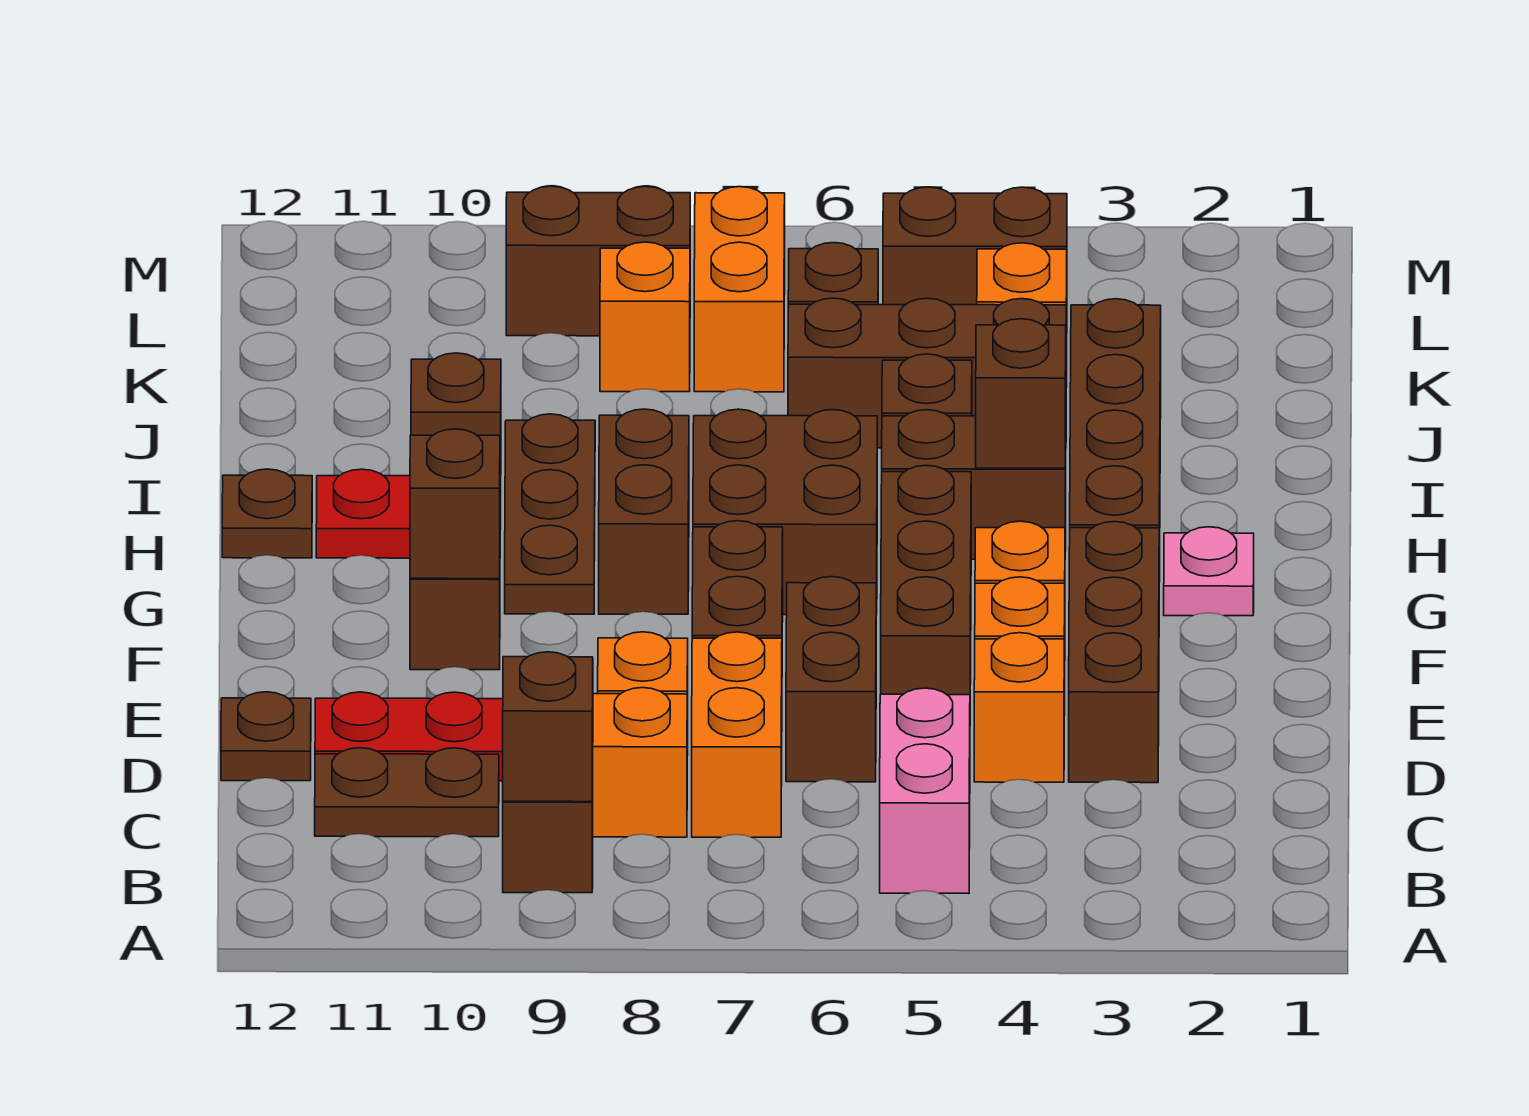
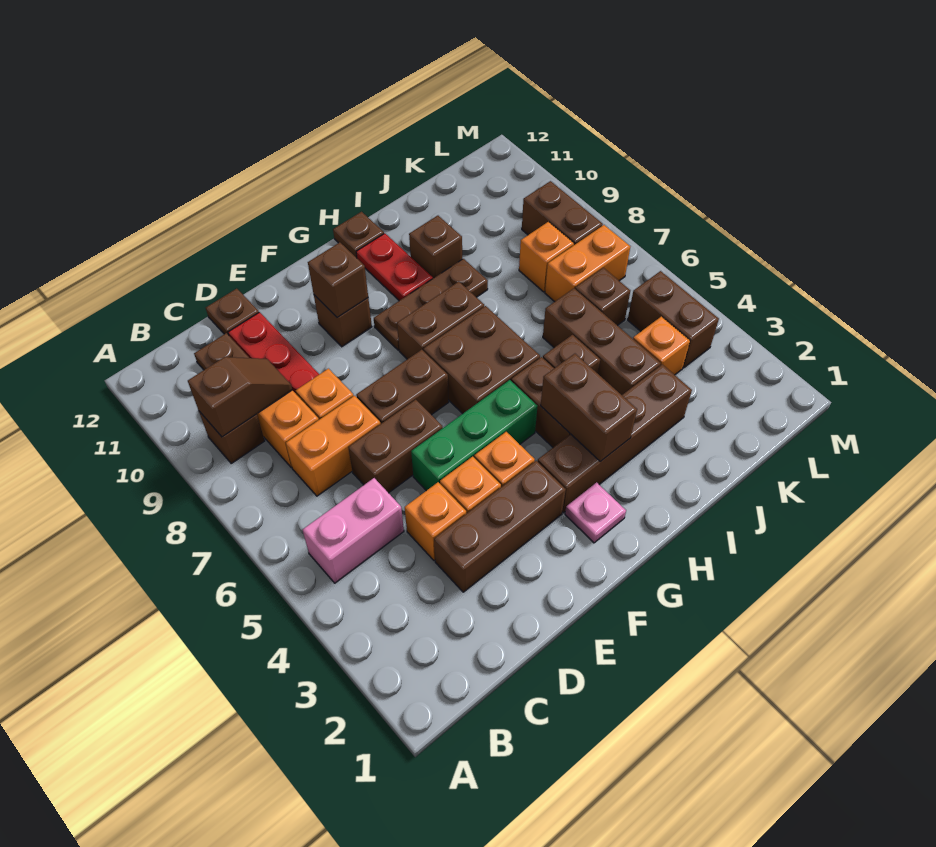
brown 1x3 brick [881,465,971,695] -> green 1x3 brick [411,380,538,491]
brown 1x1 brick [976,319,1066,468] -> brown 1x2 brick [541,354,637,462]

